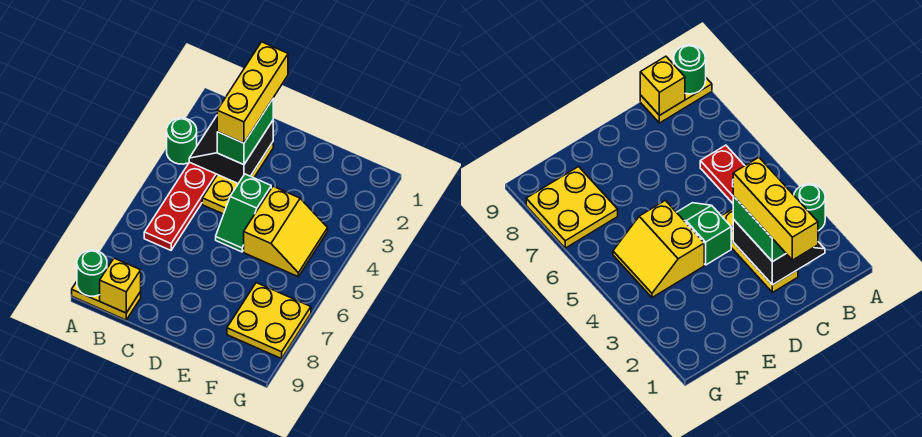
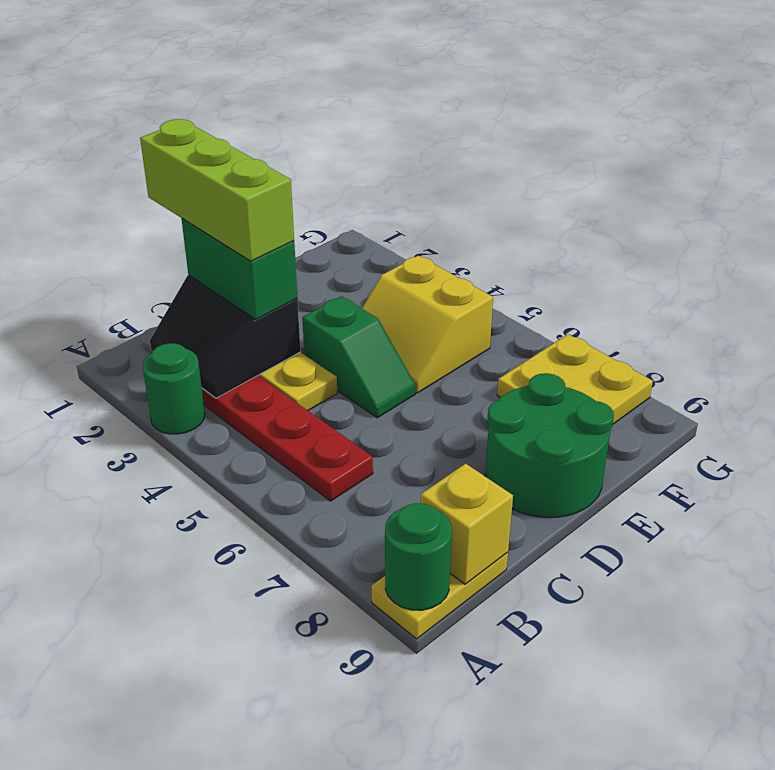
yellow 1x3 brick [217,42,288,143] -> lime 1x3 brick [140,119,294,261]
none -> green 2x2 round brick [485,373,614,518]
yellow 2x2 slope [244,187,328,276] -> yellow 2x2 slope turned to [362,256,493,393]

